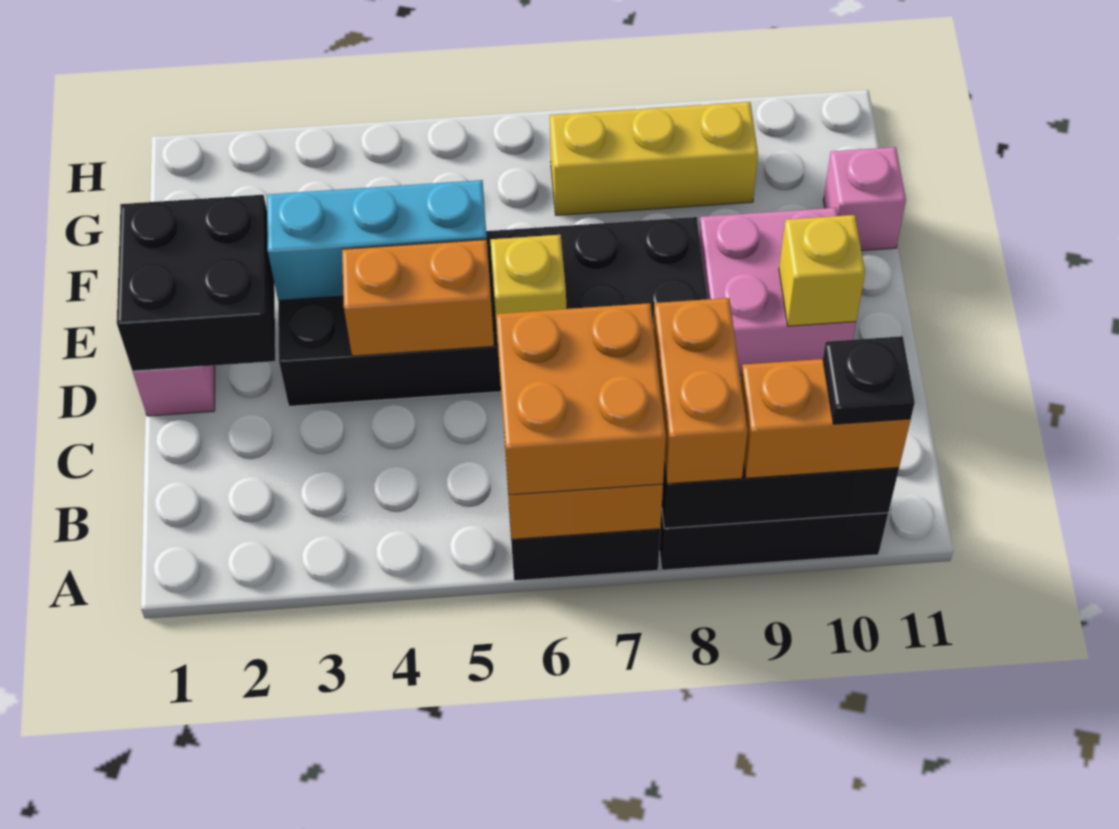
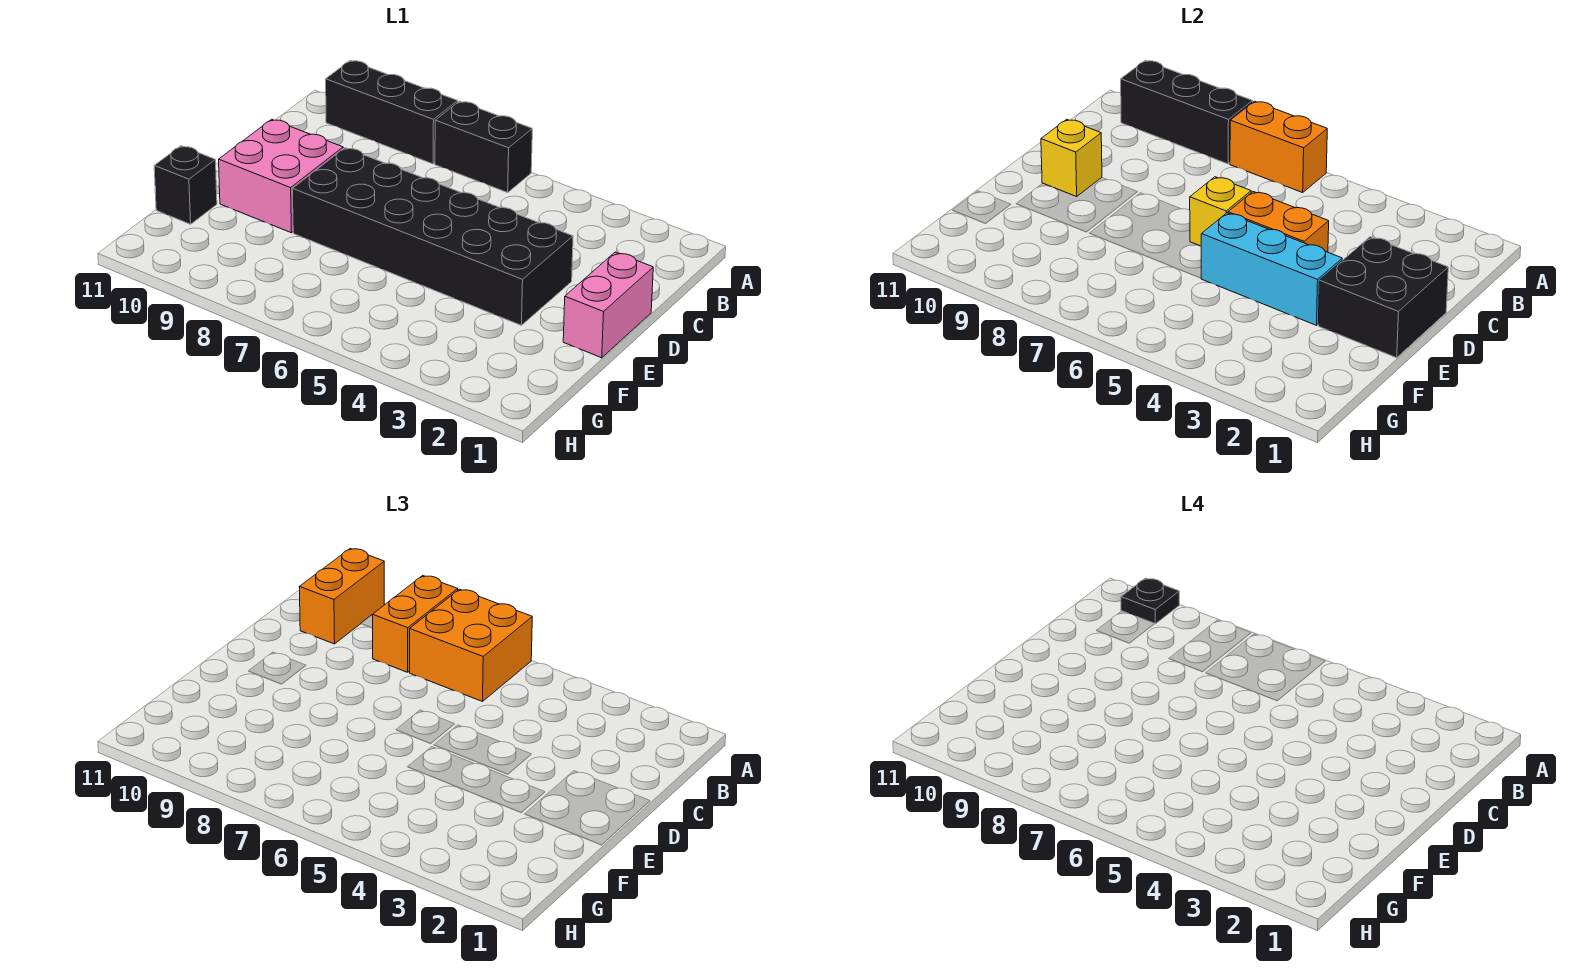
orange 1x2 brick [741,359,911,478] -> orange 1x2 brick turned to [299,549,384,644]
pink 1x1 brick [823,147,906,251] -> black 1x1 brick [154,146,217,224]
yellow 1x3 brick [550,102,758,215] -> none

